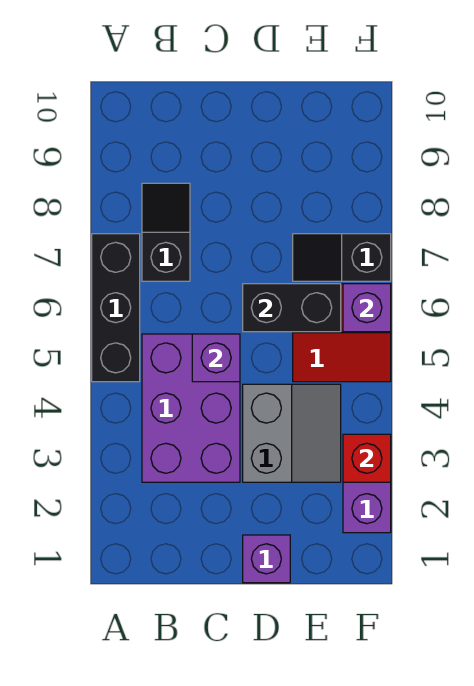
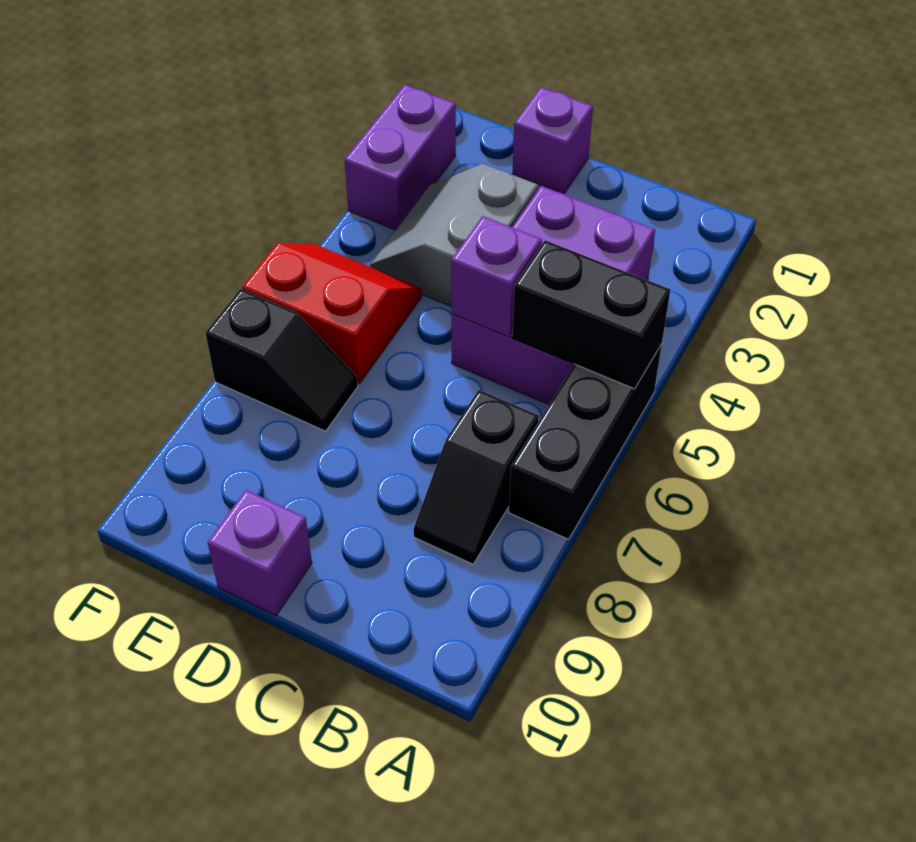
black 1x2 brick [243,284,341,332] -> black 1x2 brick moved to [512,240,670,389]
red 1x1 brick [343,434,391,482] -> none
purple 1x1 brick [343,284,391,332] -> purple 1x1 brick moved to [207,490,312,616]

